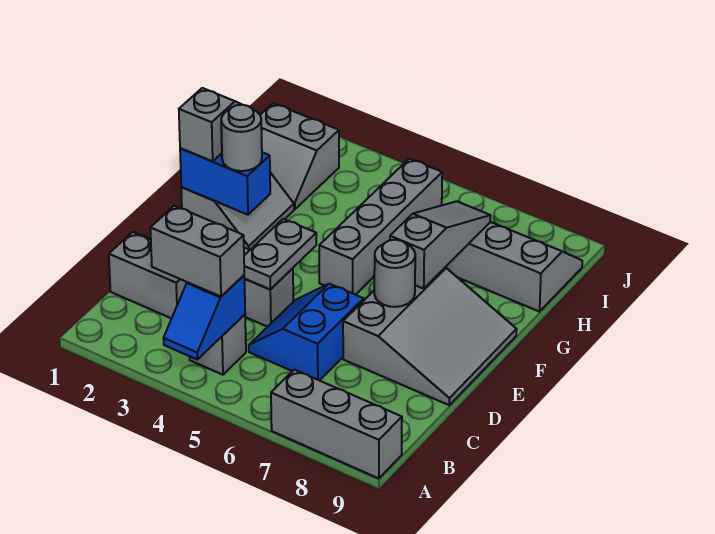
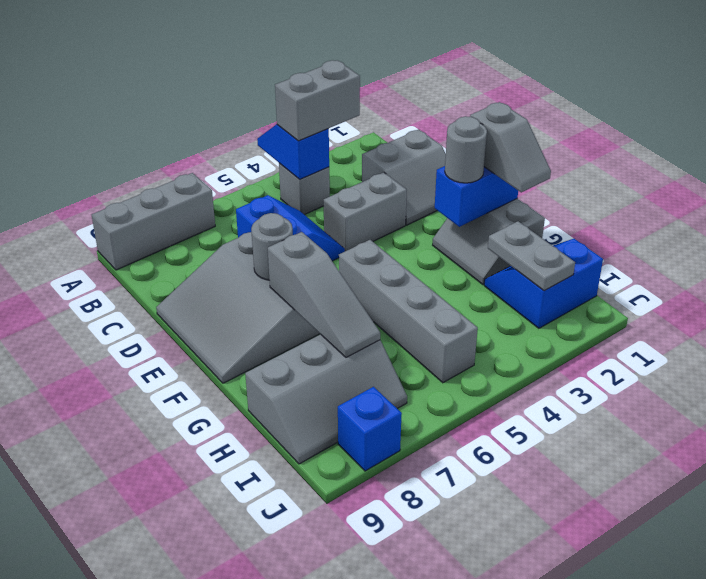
grey 1x2 plate [244,219,316,289] -> grey 1x2 plate moved to [488,221,575,291]
grey 2x2 slope [260,103,339,209] -> blue 2x2 slope [484,239,603,328]
none -> blue 1x1 brick [338,387,402,471]

